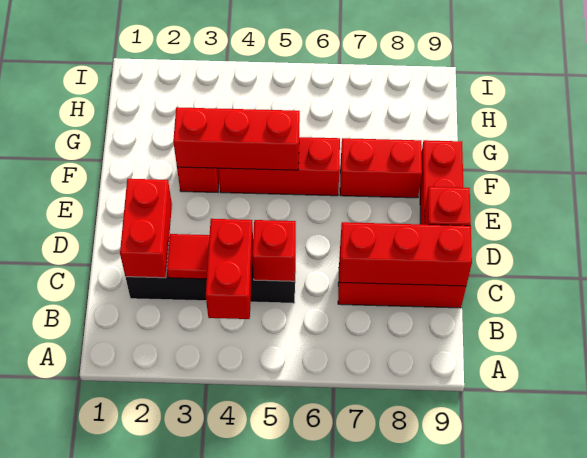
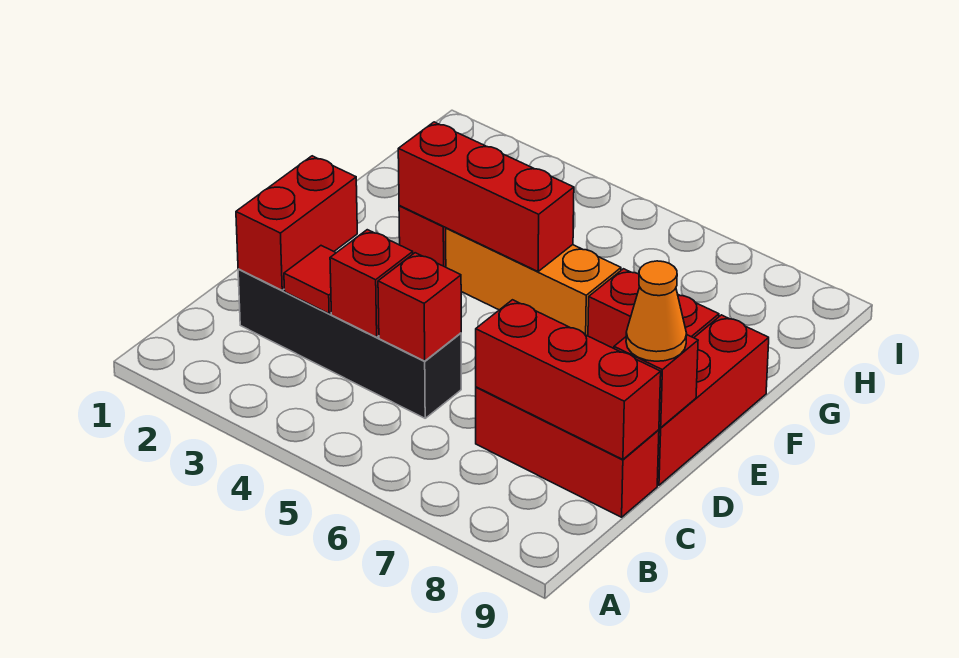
red 1x2 brick [206,219,253,319] -> red 1x1 brick [330,230,413,337]
none -> orange 1x1 cone [626,261,687,361]
red 1x3 brick [218,137,340,196] -> orange 1x3 brick [446,228,621,336]

